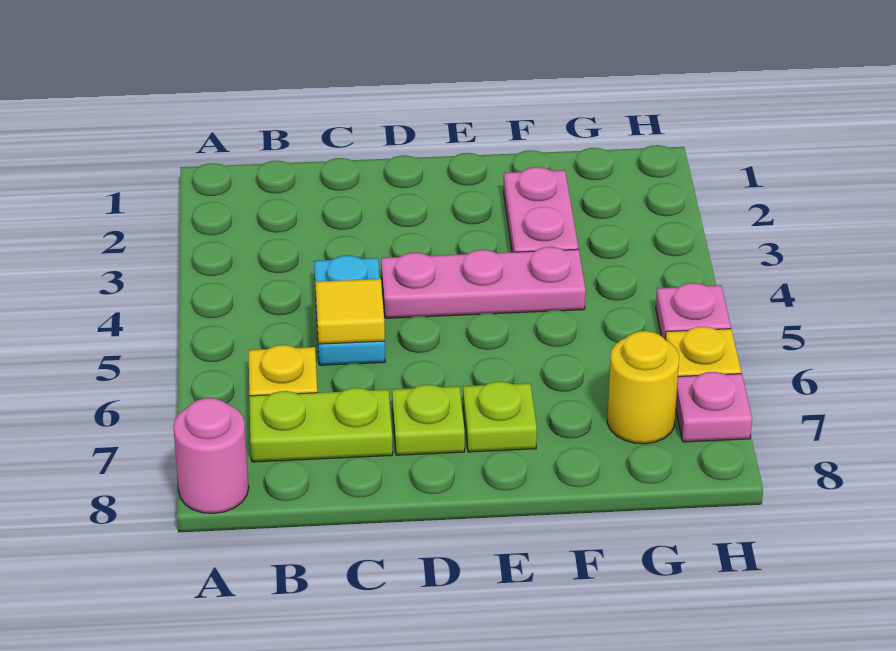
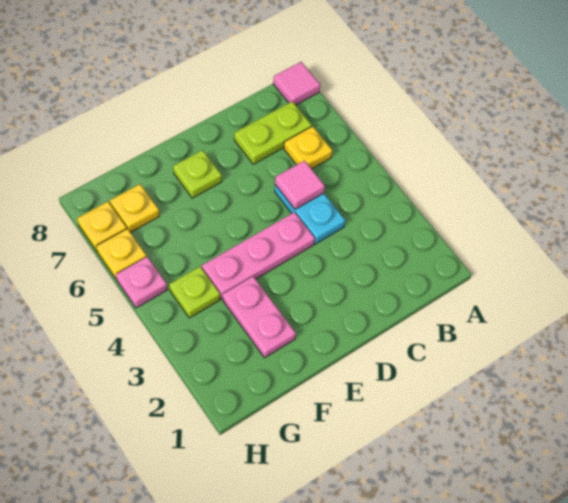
pink 1x1 round brick [173,398,249,513] -> pink 1x1 tile [273,62,320,105]
yellow 1x1 tile [315,279,385,344] -> pink 1x1 tile [275,161,325,209]
lime 1x1 plate [392,385,465,455] -> lime 1x1 plate moved to [169,267,220,318]
yellow 1x1 round brick [607,331,679,444] -> yellow 1x1 plate [110,184,159,233]
pink 1x1 plate [676,372,752,442] -> yellow 1x1 plate [77,201,127,251]

